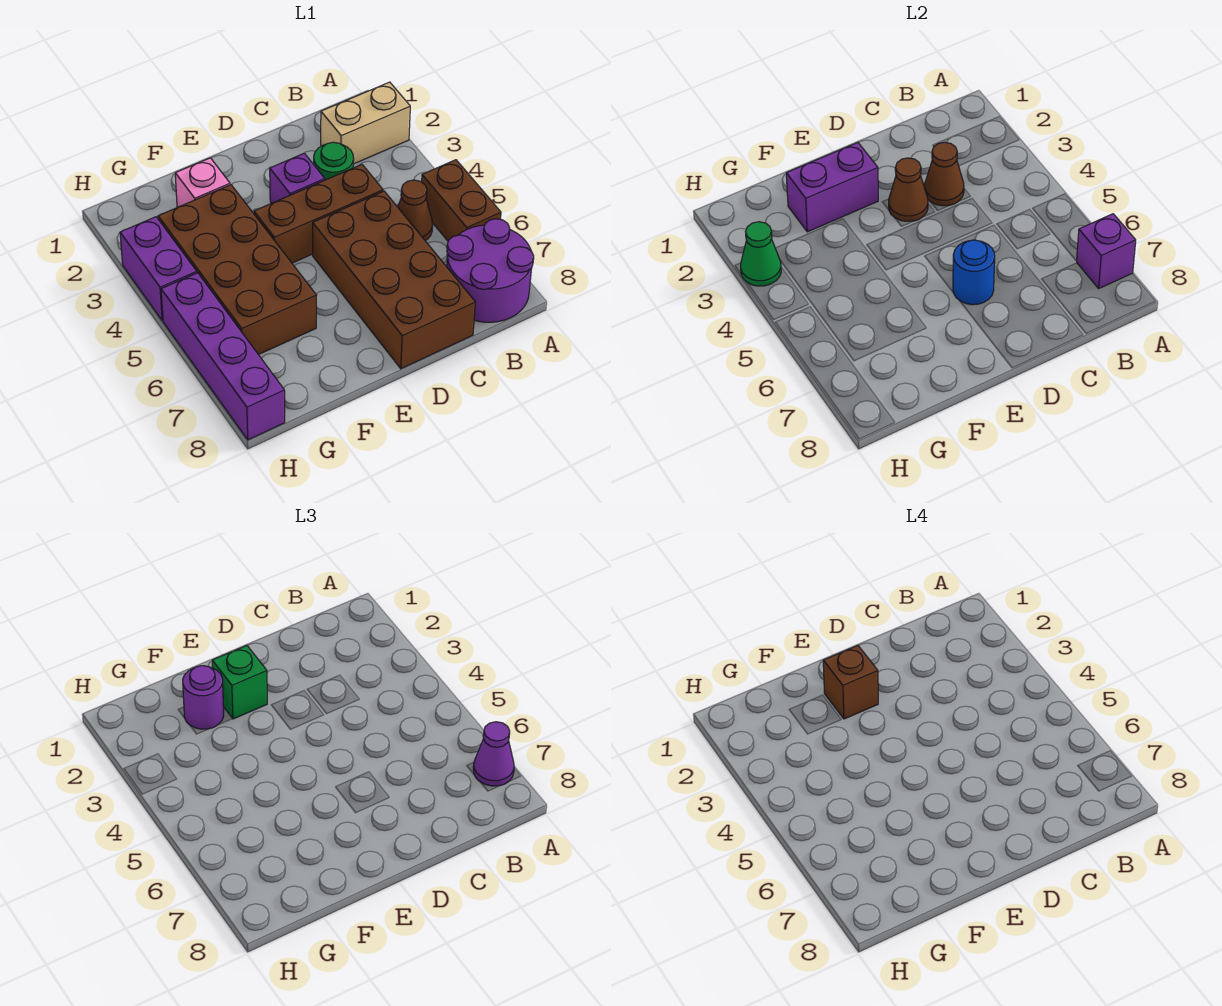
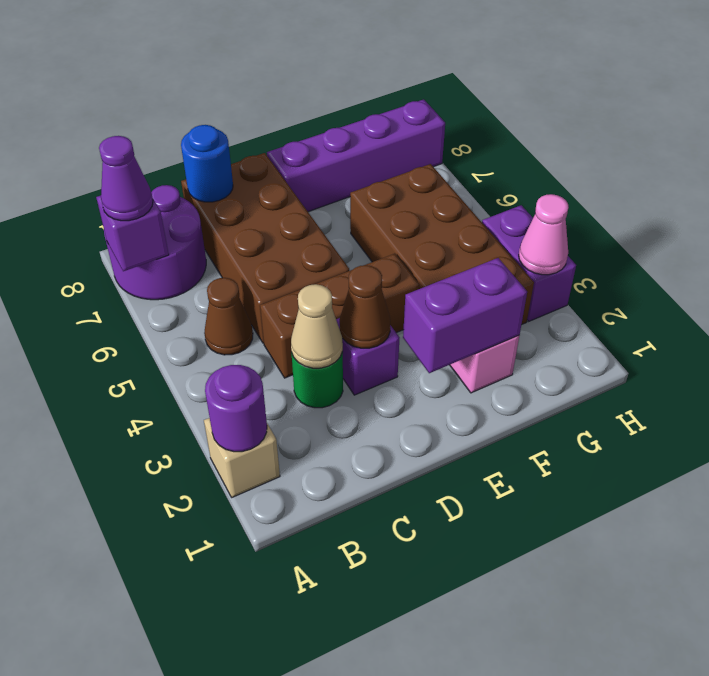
tan 1x2 brick [321,82,410,164] -> tan 1x1 brick [204,418,280,497]
brown 1x2 brick [422,160,501,241] -> none
brown 1x1 cone [925,142,964,206] -> tan 1x1 cone [291,284,343,368]
blue 1x1 round brick [953,240,995,305] -> blue 1x1 round brick moved to [181,125,233,202]
green 1x1 brick [212,646,267,719] -> none
brown 1x1 brick [823,646,878,719] -> none
purple 1x1 round brick [183,666,224,729] -> purple 1x1 round brick moved to [205,365,267,452]
green 1x1 cone [741,222,781,286] -> pink 1x1 cone [519,194,569,275]
purple 1x4 brick [161,273,285,440] -> purple 1x4 brick turned to [267,99,445,212]

